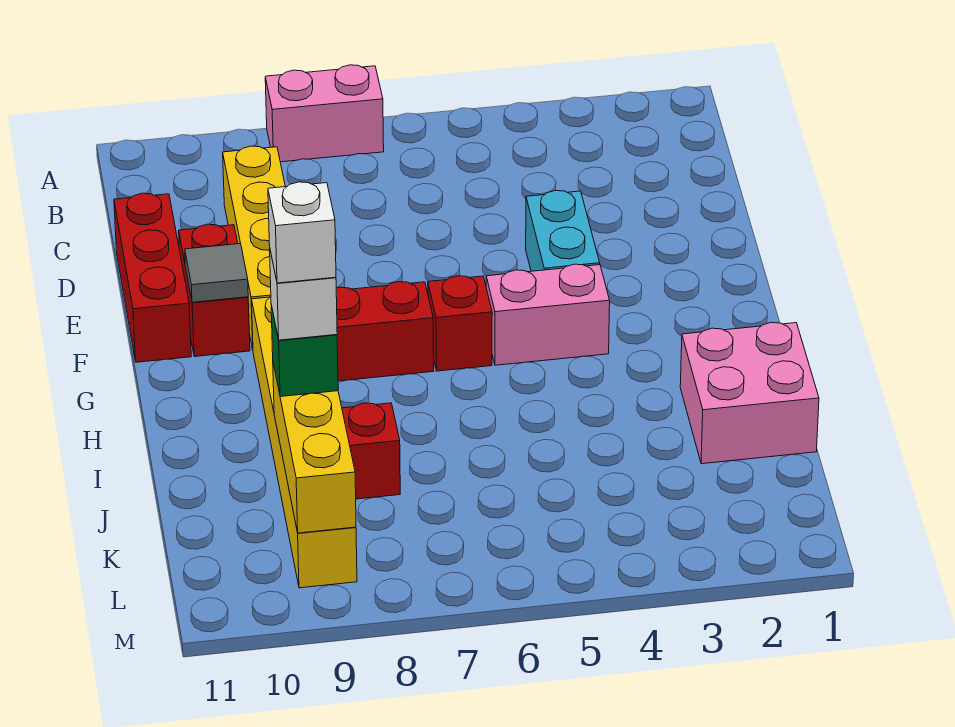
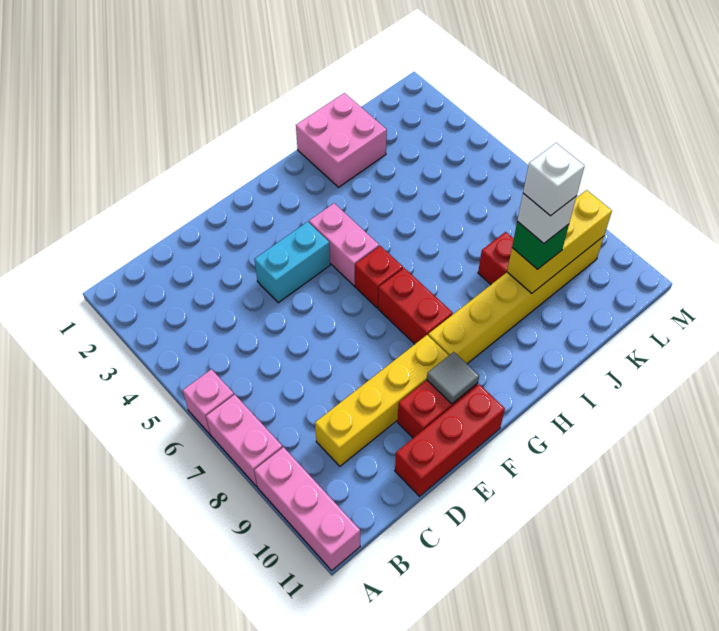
none -> pink 1x1 brick [183,369,234,434]
none -> pink 1x3 brick [254,447,360,570]

